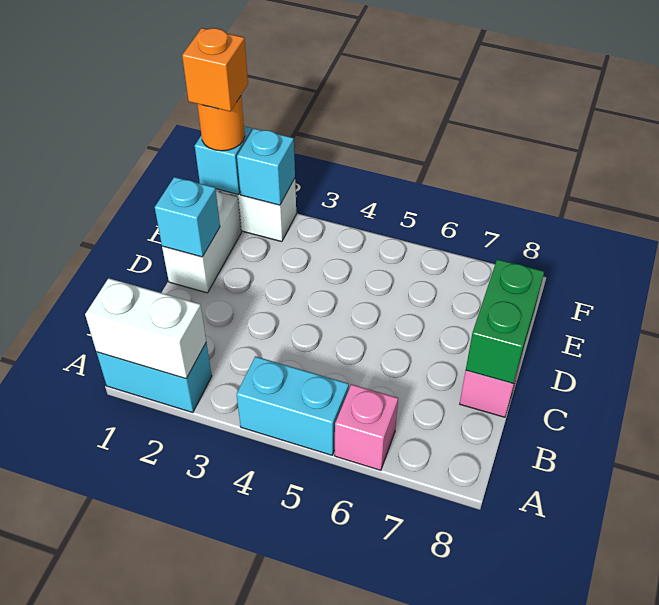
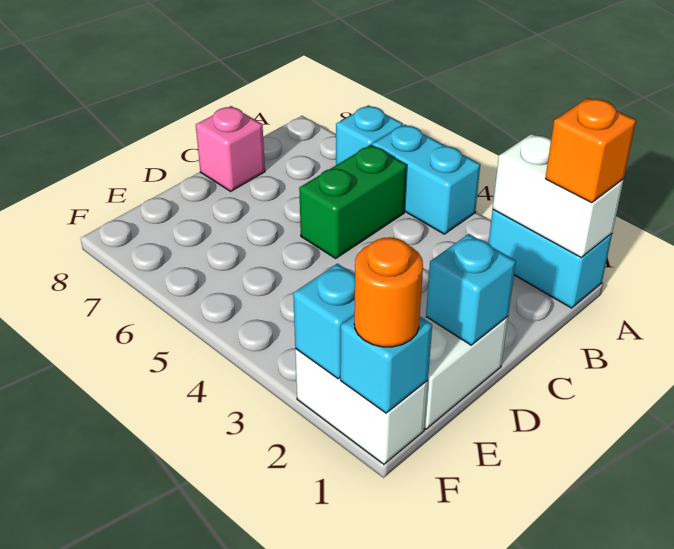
pink 1x1 brick [335,384,398,470] -> cyan 1x1 brick [336,105,403,165]
green 1x2 brick [466,259,544,384] -> green 1x2 brick moved to [299,145,407,258]
orange 1x1 brick [182,28,248,112] -> orange 1x1 brick moved to [545,98,636,203]

